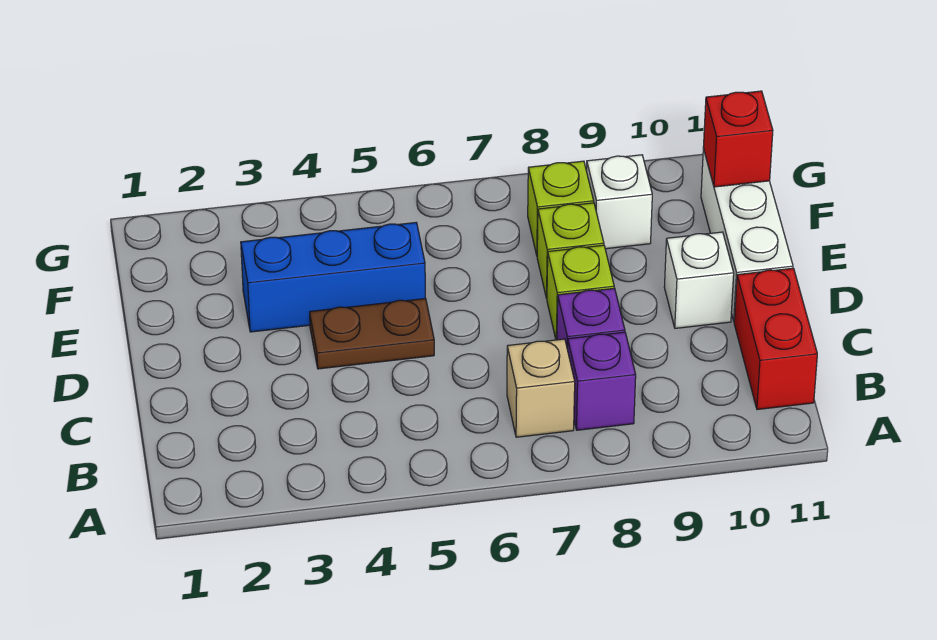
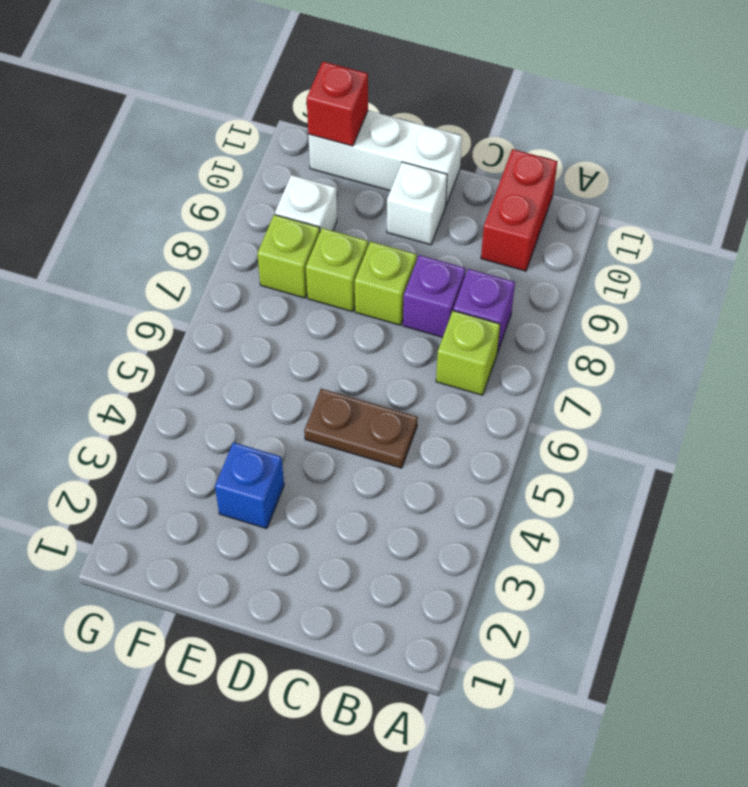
tan 1x1 brick [507,339,575,437] -> lime 1x1 brick [436,311,500,395]
red 1x2 brick [734,268,817,410] -> red 1x2 brick turned to [481,149,558,271]
brown 1x2 plate [310,298,434,369] -> brown 1x2 plate turned to [304,389,418,468]
blue 1x3 brick [241,223,425,332] -> blue 1x1 brick [215,442,284,529]

